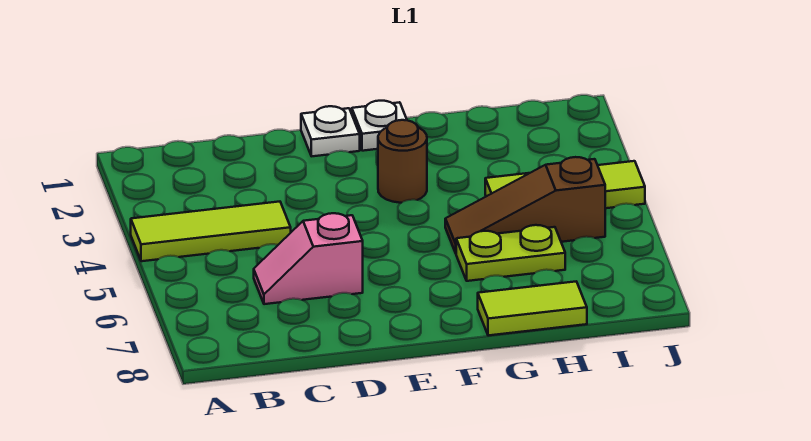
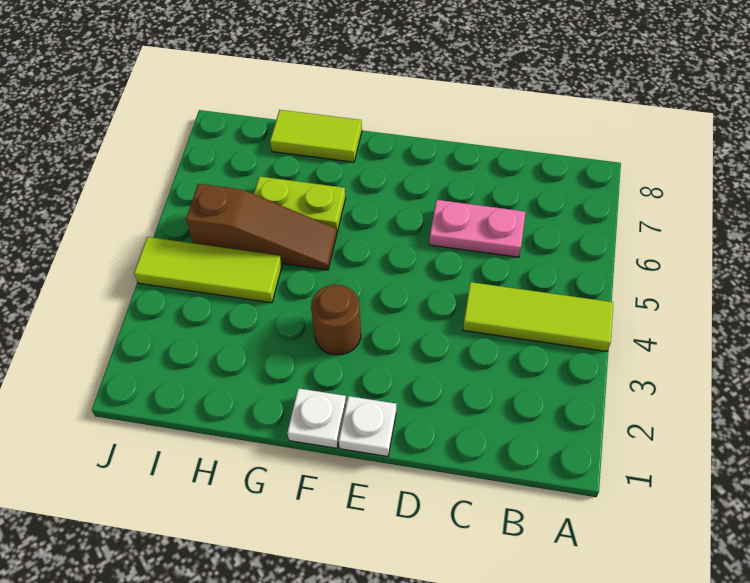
pink 1x2 slope [254,213,363,304] -> pink 1x2 plate [430,200,525,257]

